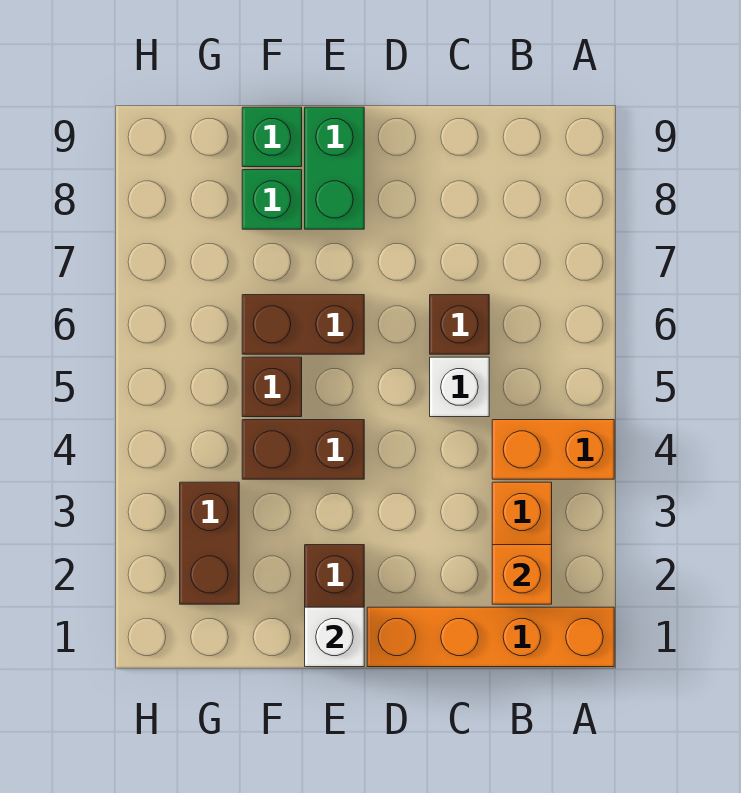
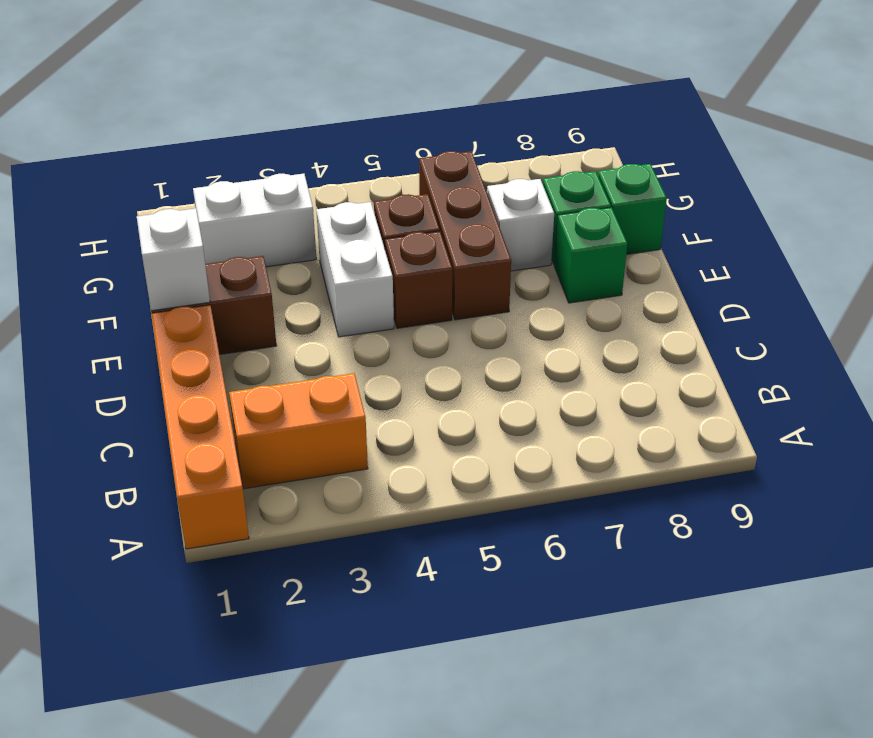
orange 1x2 brick [492,420,614,479] -> none
orange 1x1 brick [492,545,552,604] -> none
white 1x1 brick [430,357,489,417] -> white 1x1 brick moved to [487,179,554,271]
brown 1x1 brick [430,295,489,354] -> brown 1x1 brick moved to [385,231,452,328]
brown 1x2 brick [242,420,364,479] -> white 1x2 brick [316,202,394,337]
brown 1x2 brick [242,295,364,354] -> brown 1x3 brick [419,151,511,320]
green 1x2 brick [305,107,364,229] -> green 1x1 brick [554,207,627,303]
brown 1x2 brick [180,482,239,604] -> white 1x2 brick [193,174,316,267]

